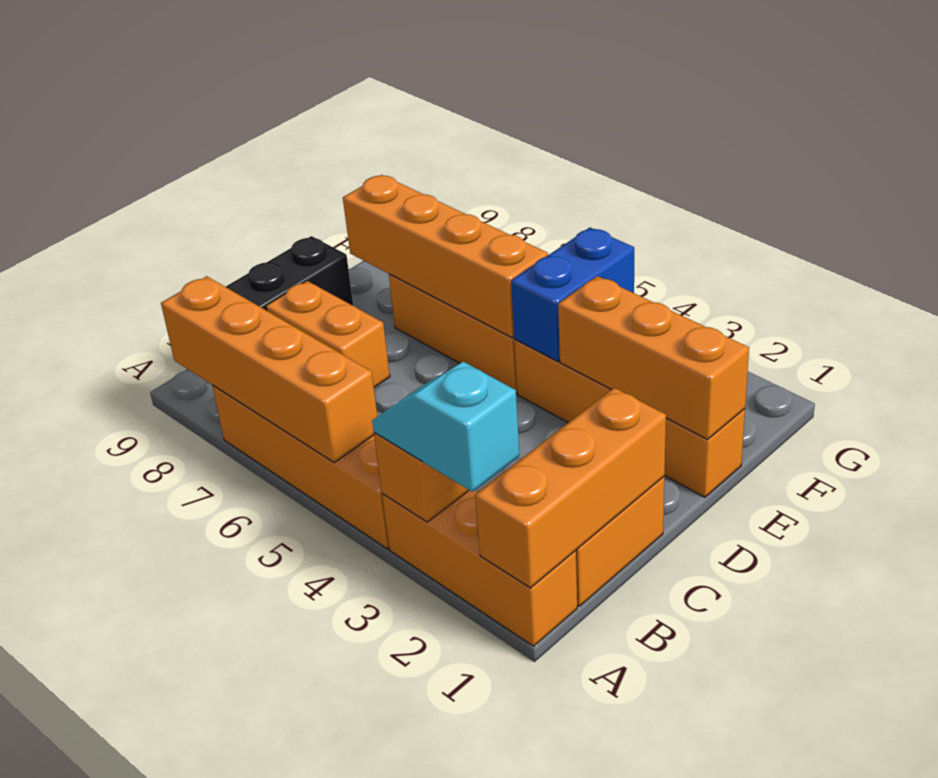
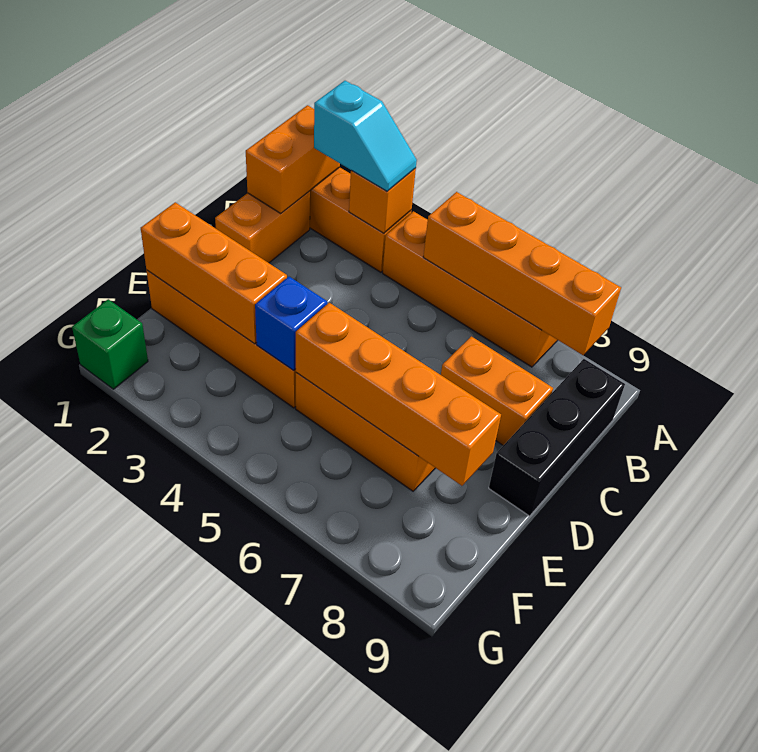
orange 1x3 brick [475,388,666,588] -> orange 1x2 brick [246,105,340,213]
blue 1x2 brick [511,228,634,361] -> blue 1x1 brick [255,277,327,370]
none -> green 1x1 brick [72,299,148,389]

